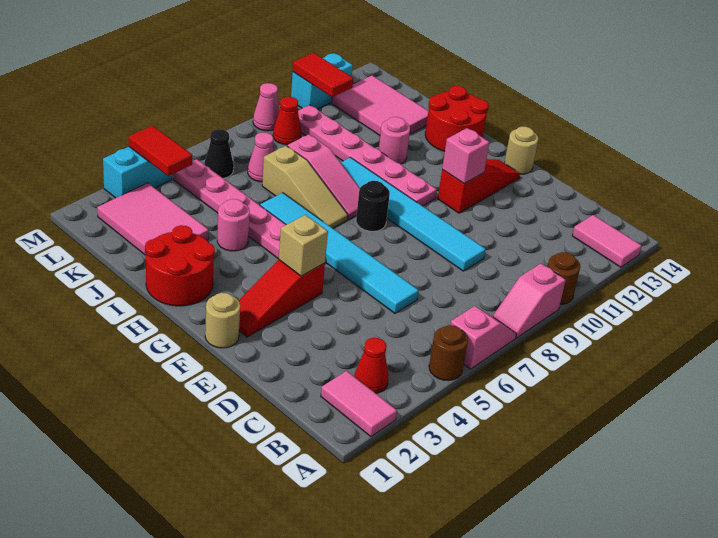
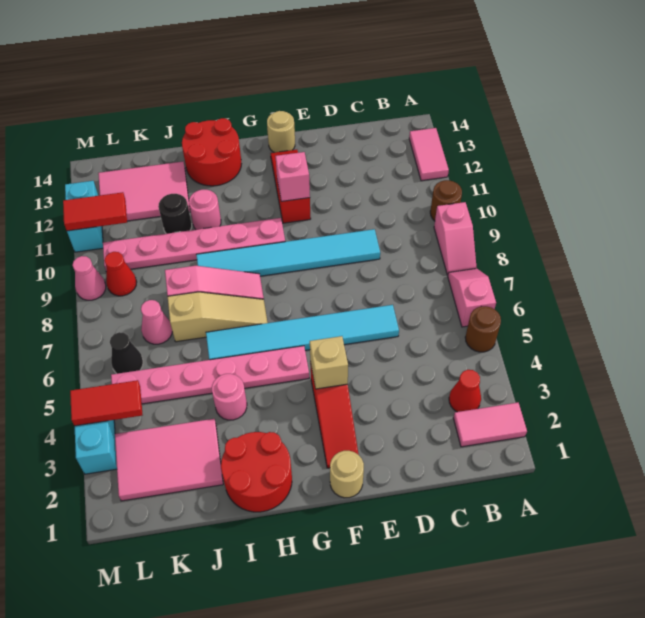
pink 1x2 tile [572,215,642,267] -> pink 1x2 tile turned to [409,128,449,181]
black 1x1 round brick [356,181,390,231] -> black 1x1 round brick moved to [158,194,192,234]

